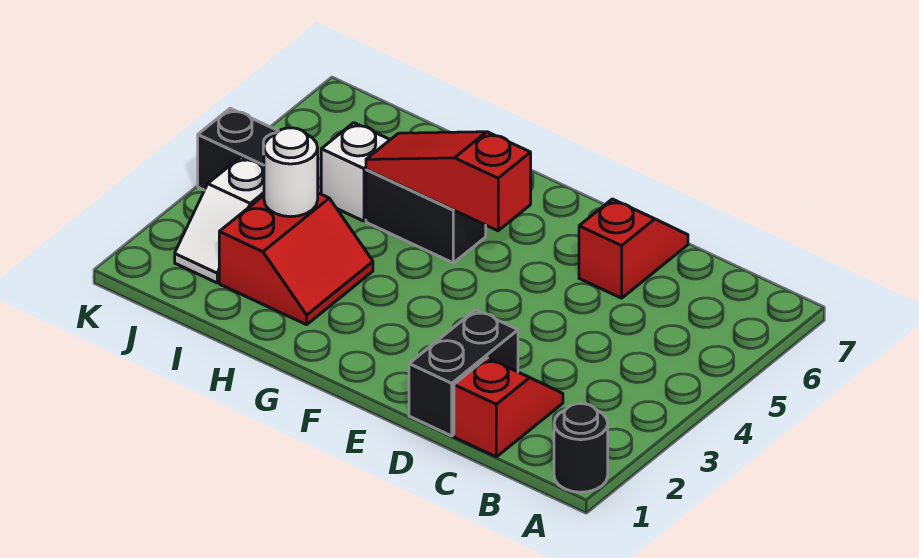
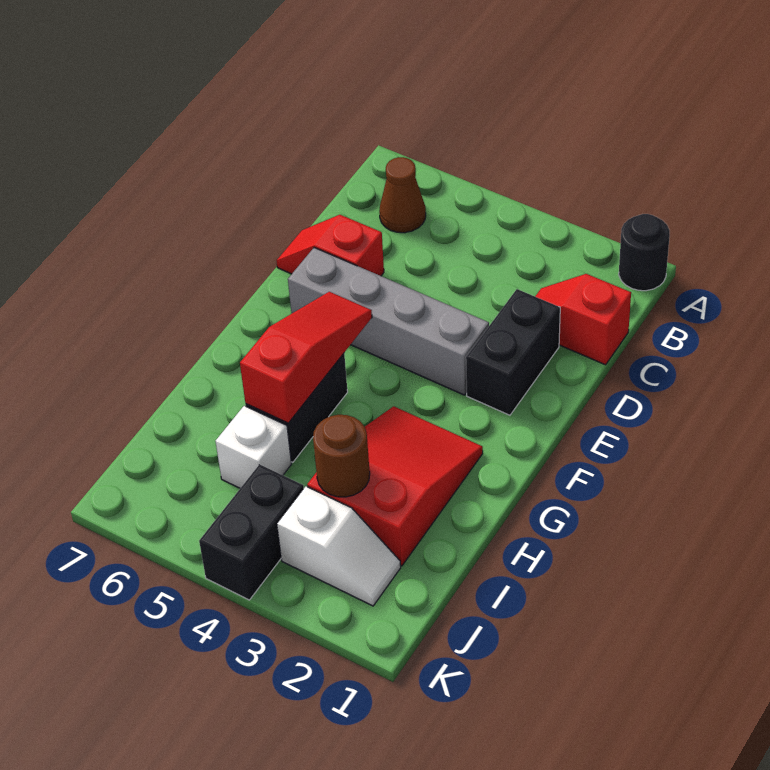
none -> brown 1x1 cone [379,157,426,233]
black 1x2 brick [409,310,518,436] -> black 1x2 brick turned to [466,289,560,415]
none -> grey 1x4 brick [288,248,489,395]
red 1x3 slope [366,132,531,231] -> red 1x3 slope turned to [240,292,372,423]
red 2x2 slope [219,193,373,325] -> red 2x3 slope [307,406,483,566]
white 1x1 round brick [264,128,318,217] -> brown 1x1 round brick [313,415,370,497]

